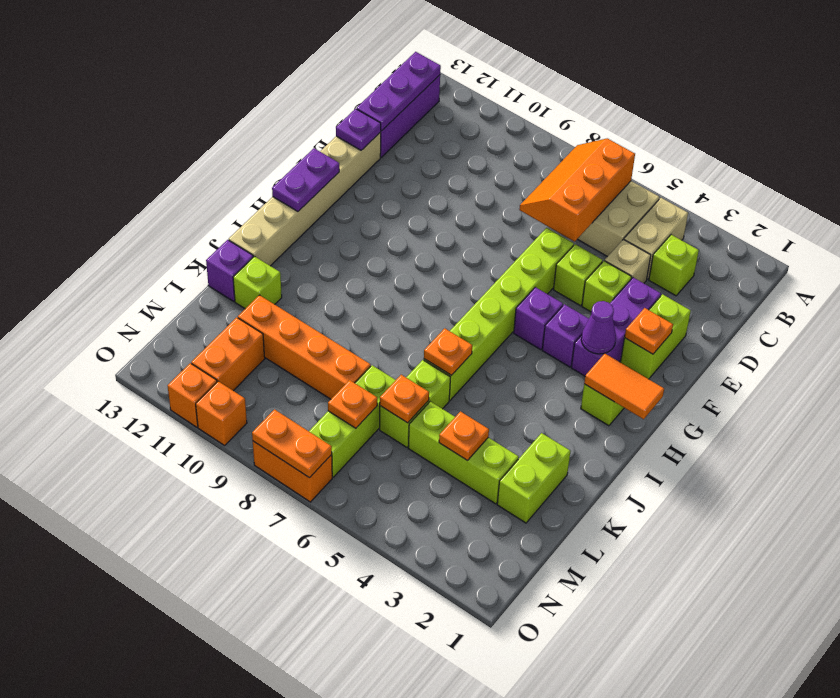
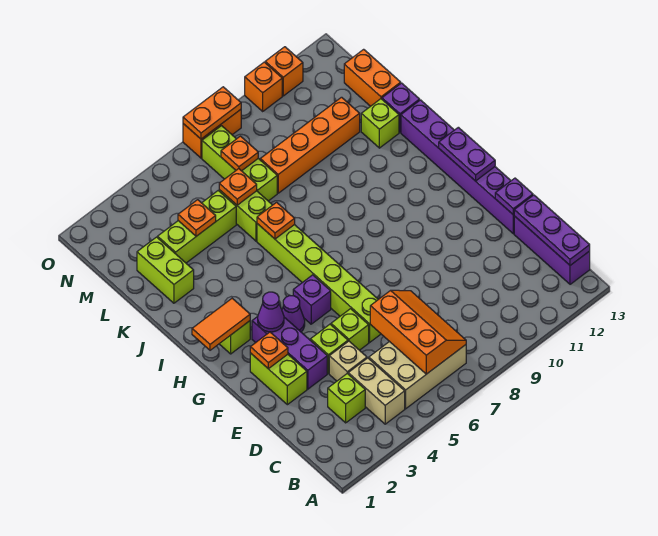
tan 1x6 brick [229,132,381,266] -> purple 1x6 brick [401,100,514,234]
purple 1x1 brick [542,304,589,367] -> purple 1x1 cone [282,296,305,332]
orange 1x2 brick [191,317,265,391] -> orange 1x2 brick moved to [344,49,401,106]

